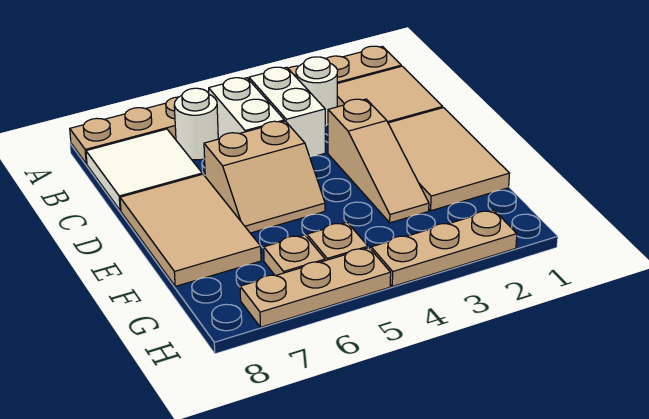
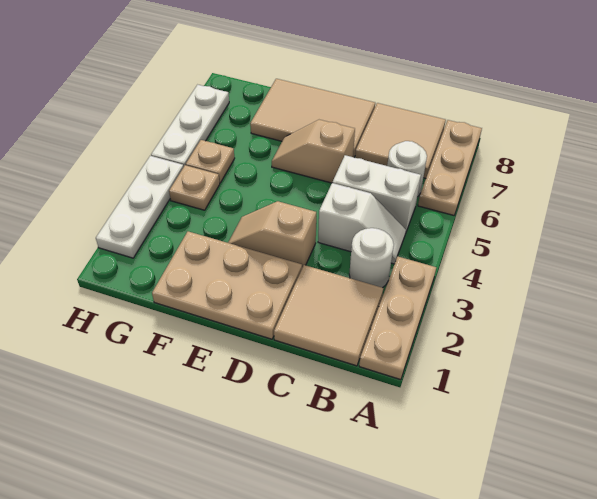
white 1x2 brick [249,67,325,157] -> white 1x2 slope [318,183,406,264]
white 2x2 tile [86,129,202,211] -> tan 2x2 tile [355,103,446,178]
tan 2x3 tile [388,108,509,211] -> tan 2x3 plate [152,231,302,339]
tan 1x3 slope [328,99,429,223] -> tan 1x2 slope [228,201,316,268]
tan 2x2 slope [204,121,325,233] -> tan 1x2 slope [272,120,355,183]
tan 1x1 plate [264,235,325,276] -> tan 1x1 plate moved to [169,165,220,210]
tan 1x3 plate [371,210,517,286] -> white 1x3 plate [96,156,183,258]
tan 1x3 plate [240,248,391,327] -> white 1x3 plate [151,85,229,167]

